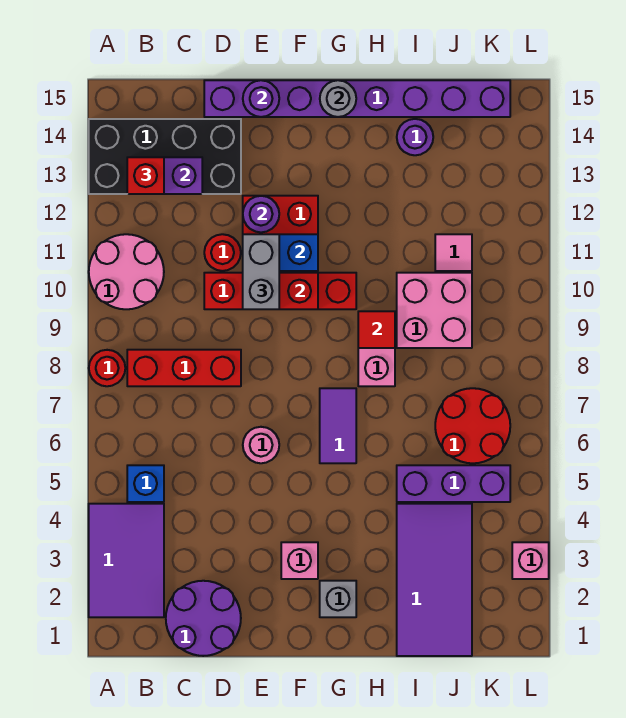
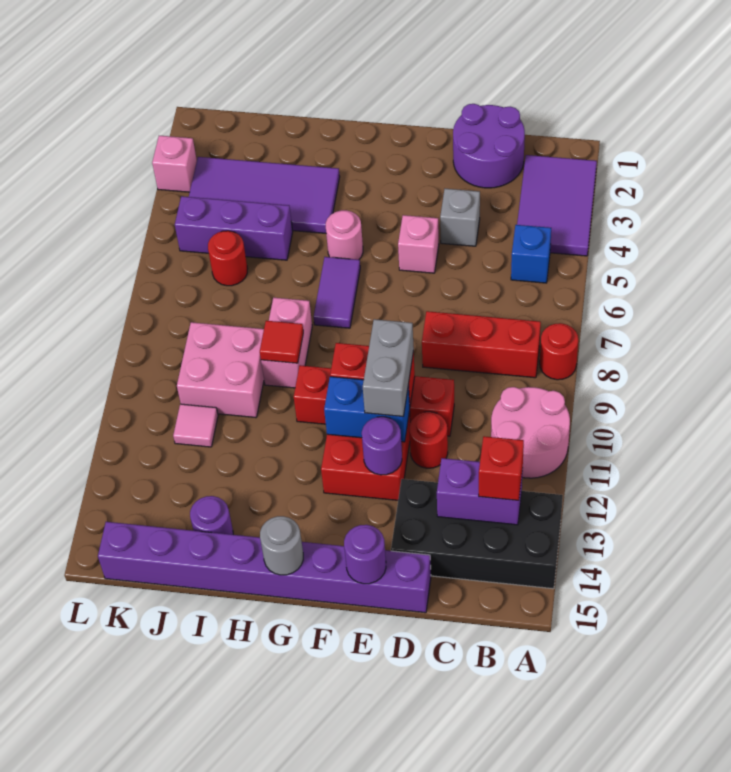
pink 1x1 round brick [243,427,279,463] -> pink 1x1 round brick moved to [326,210,363,260]
pink 1x1 brick [281,542,318,579] -> pink 1x1 brick moved to [398,215,439,273]
grey 1x1 brick [320,581,356,617] -> grey 1x1 brick moved to [440,189,480,246]
purple 2x4 tile [397,504,472,656] -> purple 2x4 tile turned to [189,157,340,233]
red 2x2 round brick [435,388,510,463] -> red 1x1 round brick [208,231,248,286]

